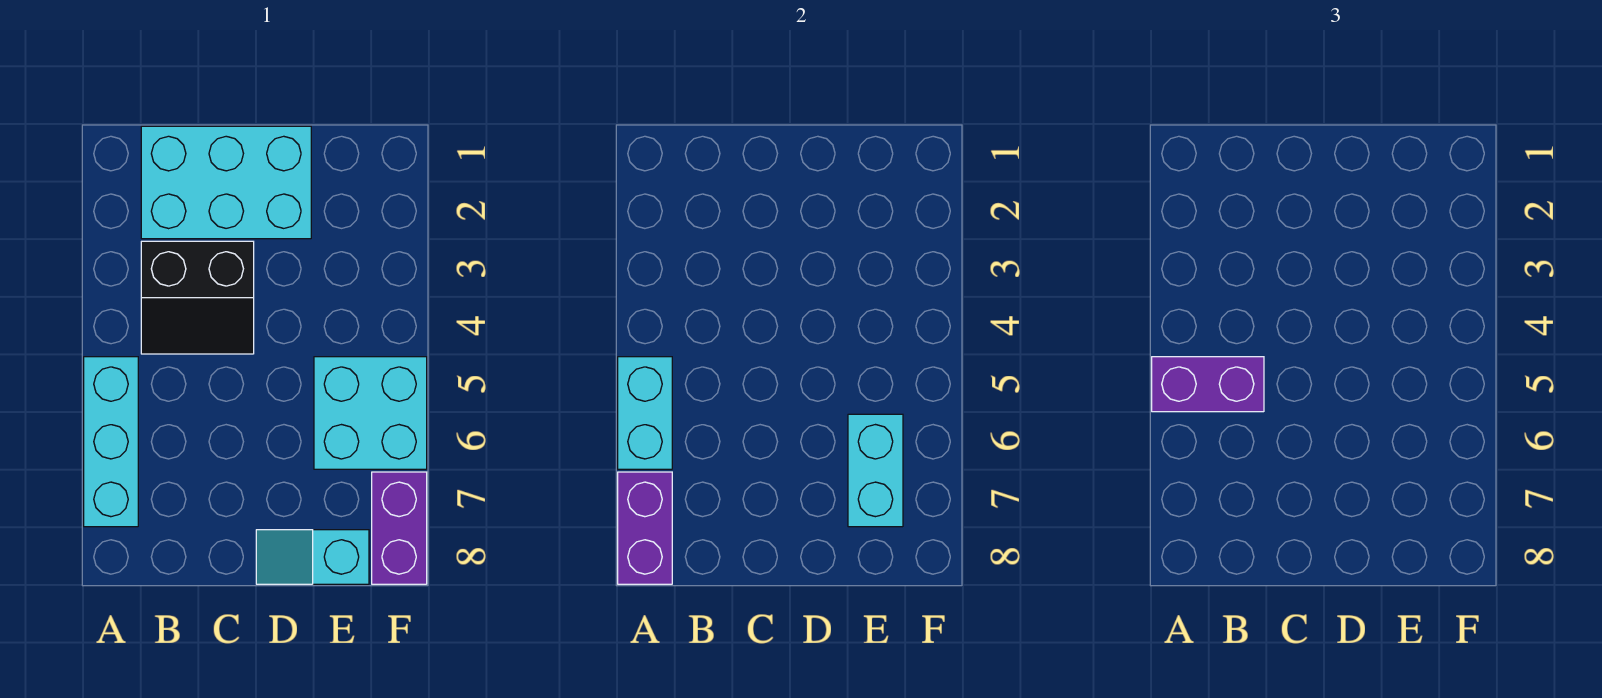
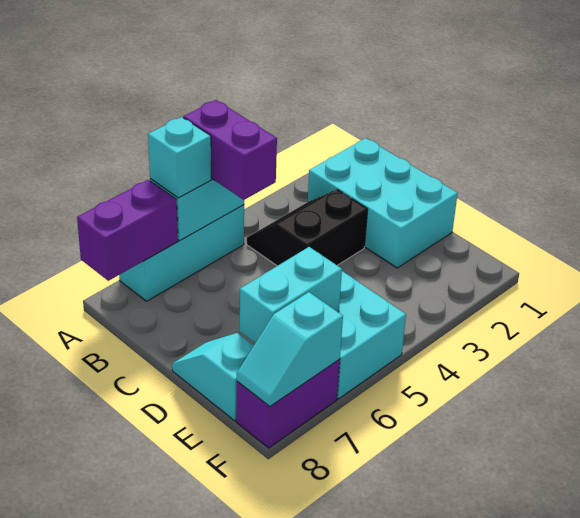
none -> cyan 1x1 brick [148,117,211,198]
black 2x2 slope [141,241,254,354] -> black 2x2 slope turned to [247,190,368,266]
none -> cyan 1x2 slope [237,292,343,406]

